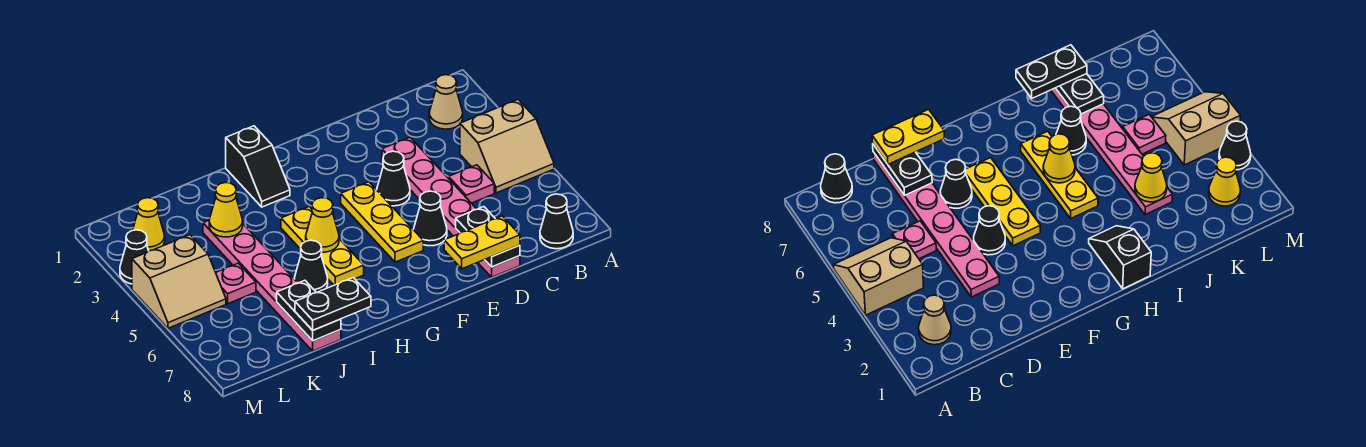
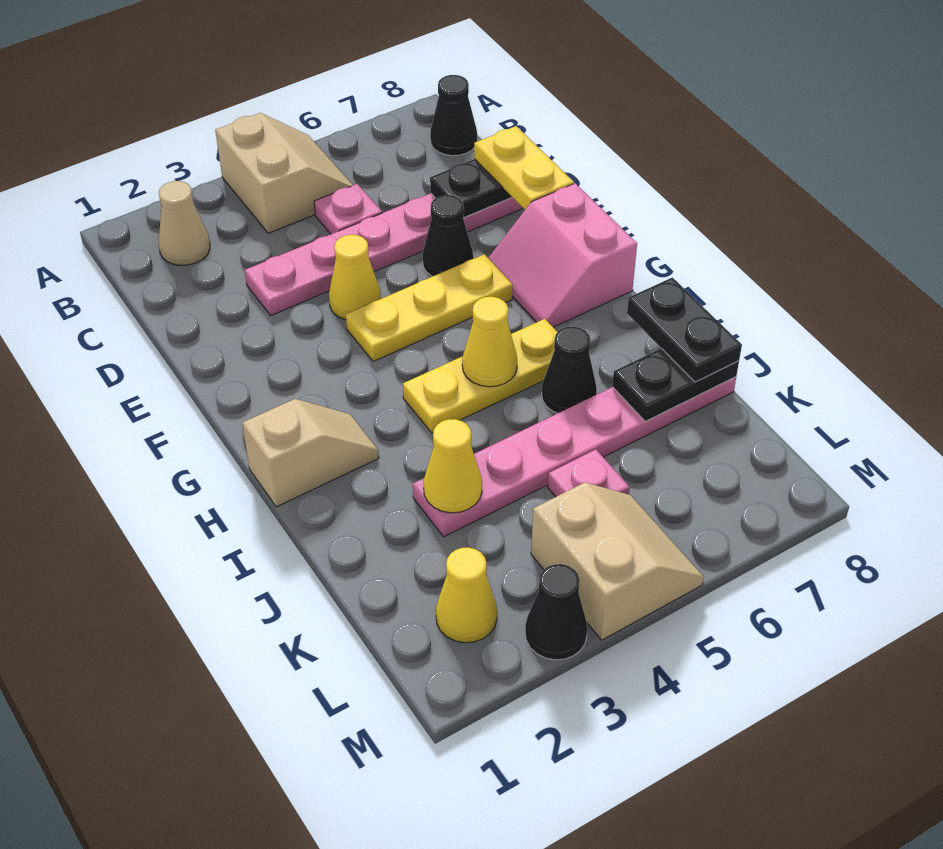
black 1x1 cone [377,151,410,206] -> yellow 1x1 cone [329,235,381,320]
none -> pink 2x2 slope [488,183,637,327]
black 1x2 slope [226,126,290,207] -> tan 1x2 slope [242,399,379,507]

